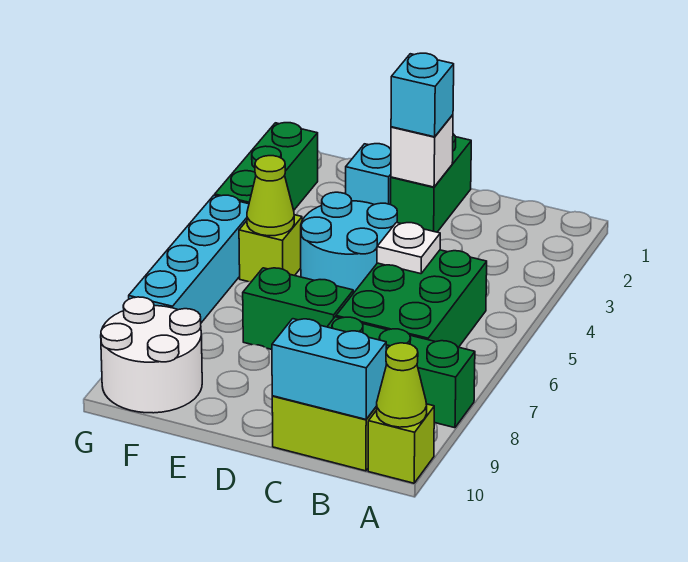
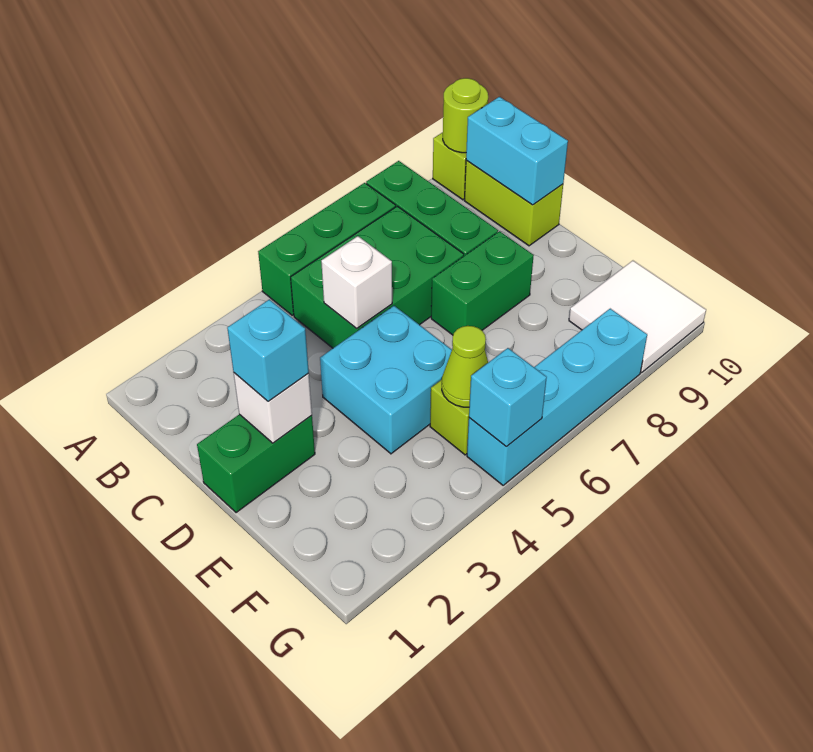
lime 1x1 cone [377,343,427,427] -> lime 1x1 round brick [443,78,488,153]
white 1x1 plate [377,223,440,274] -> white 1x1 brick [321,236,392,329]
cyan 2x2 round brick [301,192,397,293] -> cyan 2x2 brick [320,306,452,454]
green 1x2 brick [243,268,353,349] -> green 1x2 brick turned to [431,231,534,335]
cyan 1x1 brick [346,144,391,205] -> cyan 1x1 brick moved to [469,348,547,446]
white 2x2 round brick [101,297,202,413] -> white 2x2 tile [569,261,706,372]
green 1x3 brick [215,123,318,210] -> green 1x3 brick moved to [258,183,396,315]

